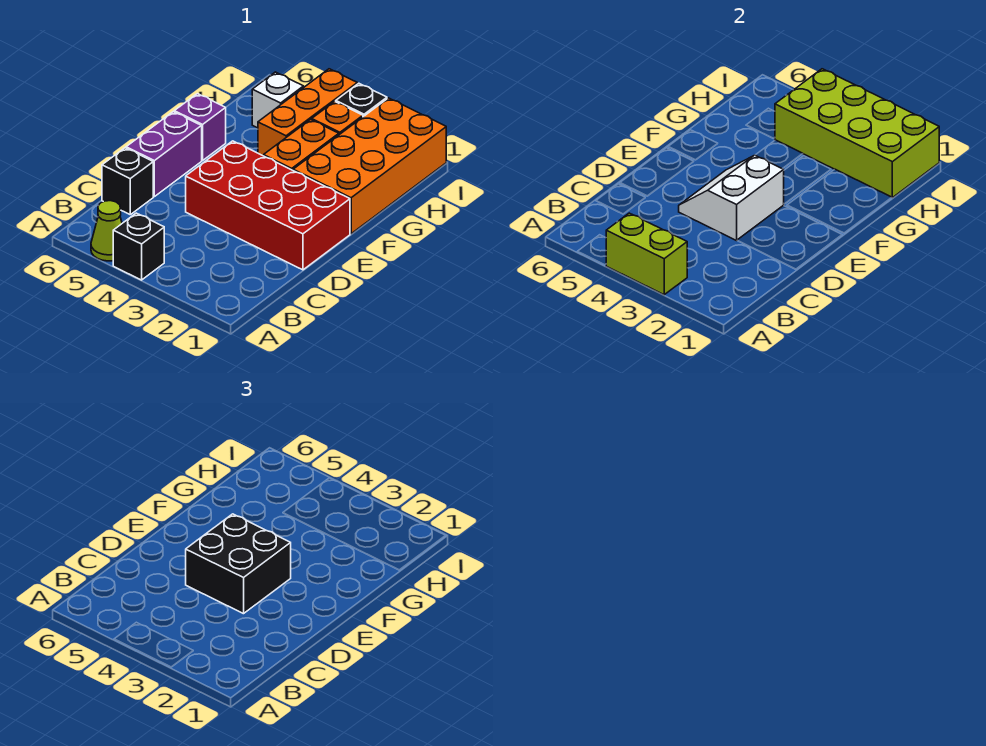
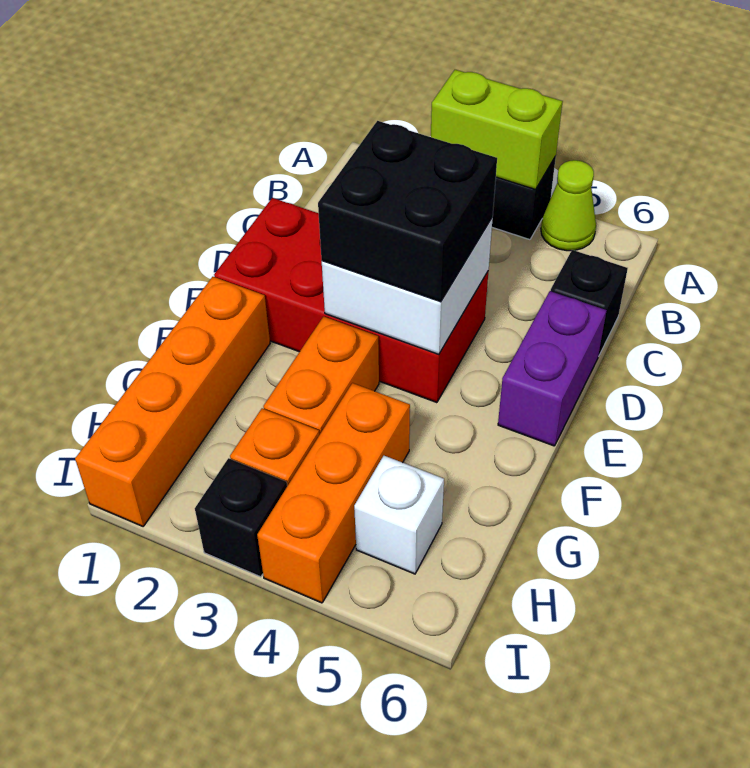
white 2x2 slope [679,155,784,241] -> white 2x2 brick [322,217,493,354]
orange 2x4 brick [293,98,446,234] -> orange 1x4 brick [75,277,270,526]
purple 1x1 brick [174,94,226,160] -> none
lime 2x4 brick [775,69,939,198] -> none

